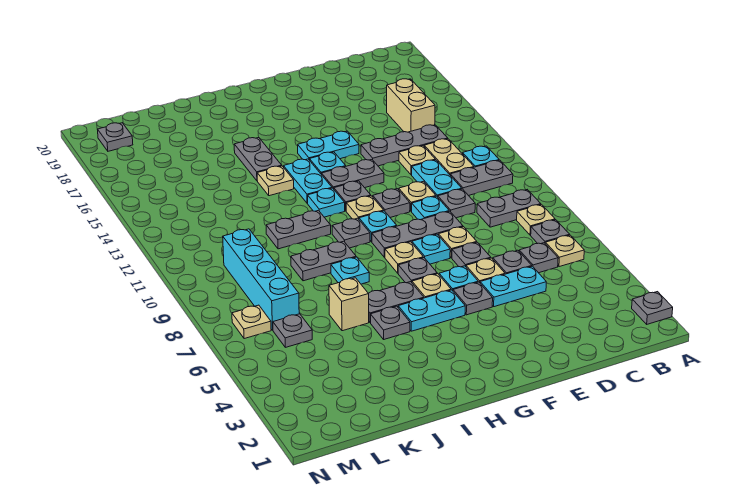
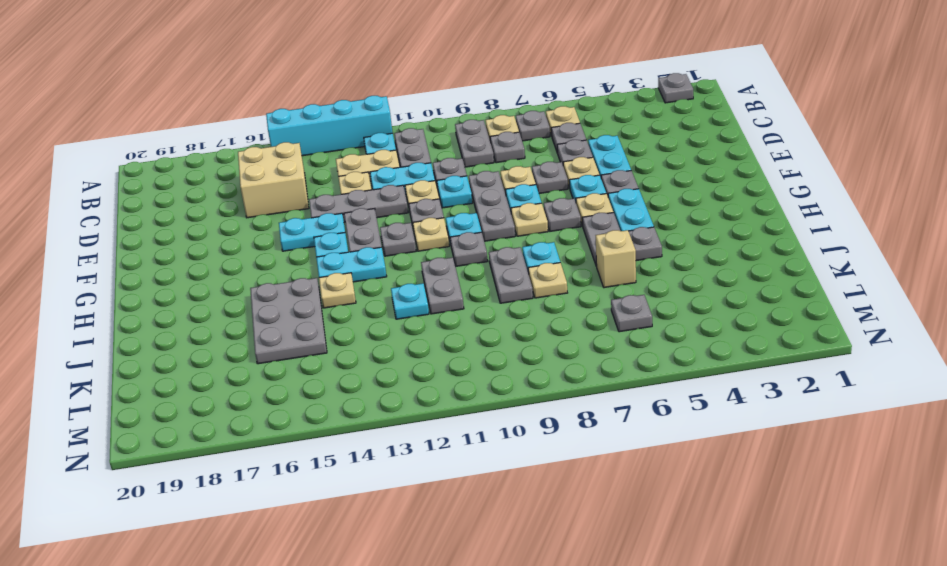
grey 1x3 plate [361,125,448,166] -> grey 1x3 plate turned to [309,185,408,222]
tan 1x2 brick [387,79,435,132] -> tan 2x2 brick [238,142,309,218]
cyan 1x2 plate [298,131,359,160] -> cyan 1x2 plate turned to [279,213,345,251]
cyan 1x1 plate [308,188,345,217] -> cyan 1x1 plate moved to [391,283,429,319]
grey 1x2 plate [234,138,282,181] -> grey 2x3 plate [250,278,327,364]
cyan 1x4 brick [223,229,299,330] -> cyan 1x4 brick moved to [266,96,393,156]
tan 1x1 plate [232,305,271,339] -> tan 1x1 plate moved to [528,263,567,298]
grey 1x1 plate [98,123,133,151] -> grey 1x1 plate moved to [490,132,525,163]

